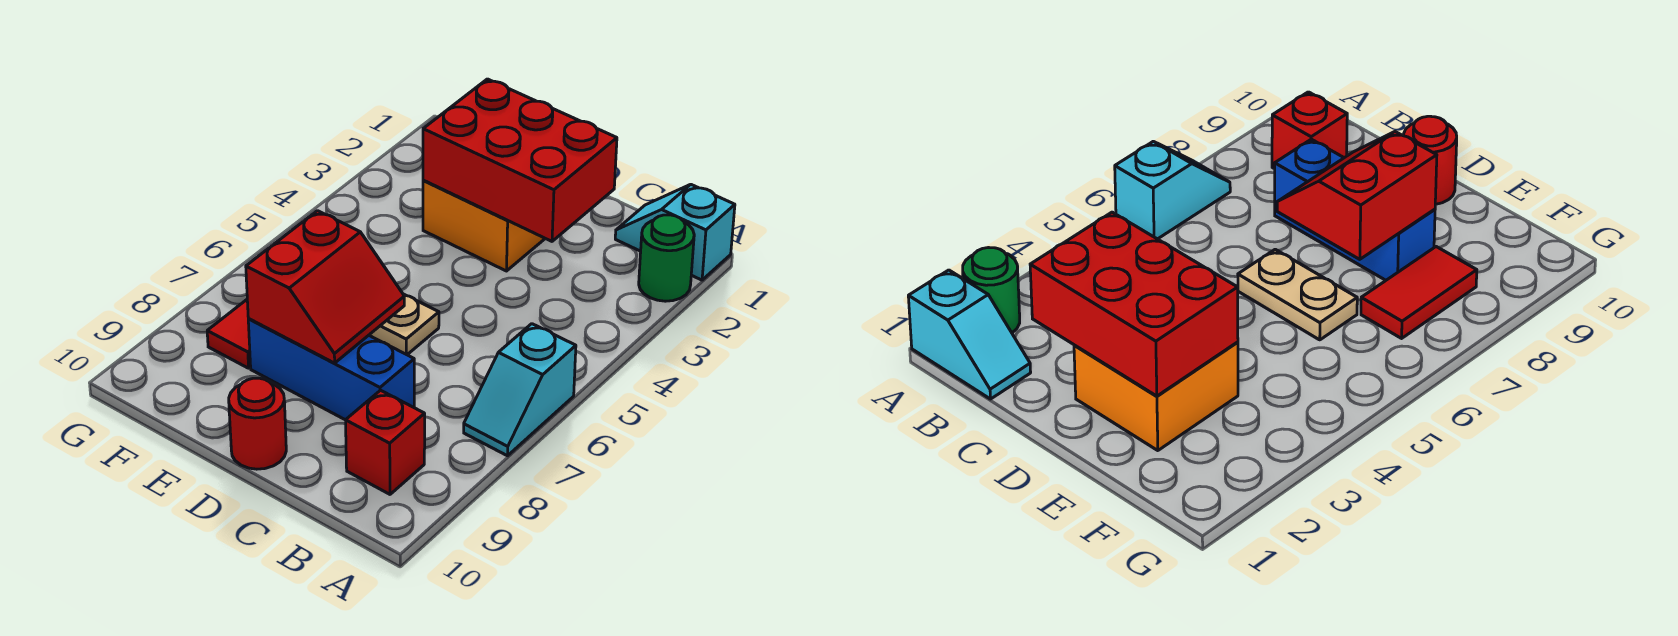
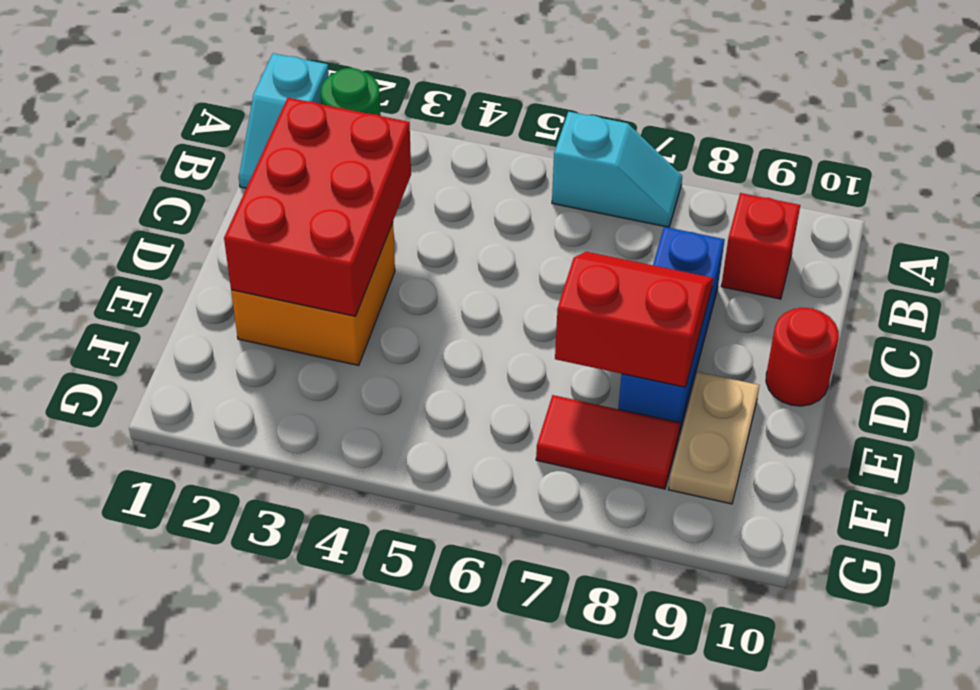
tan 1x2 plate [369,294,439,355] -> tan 1x2 plate moved to [668,372,759,504]

